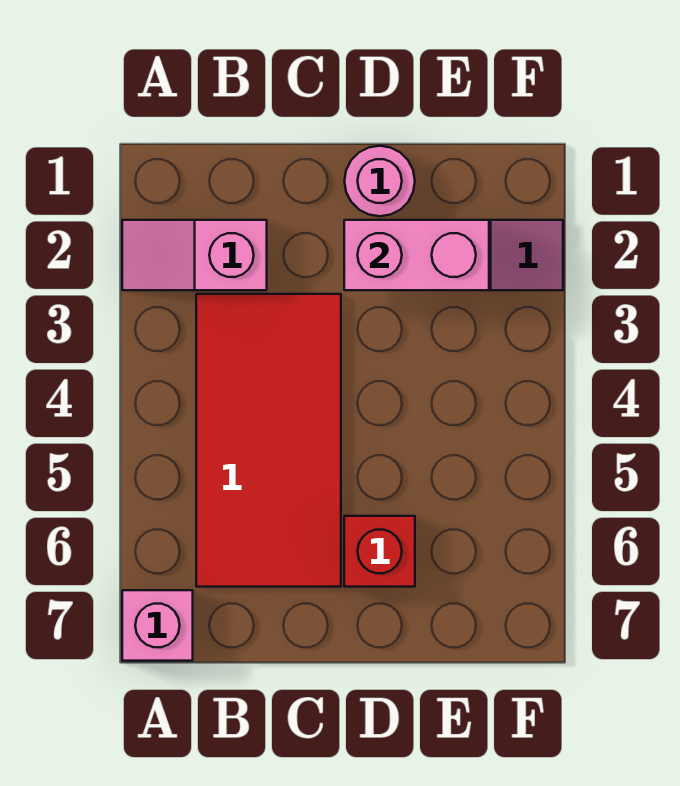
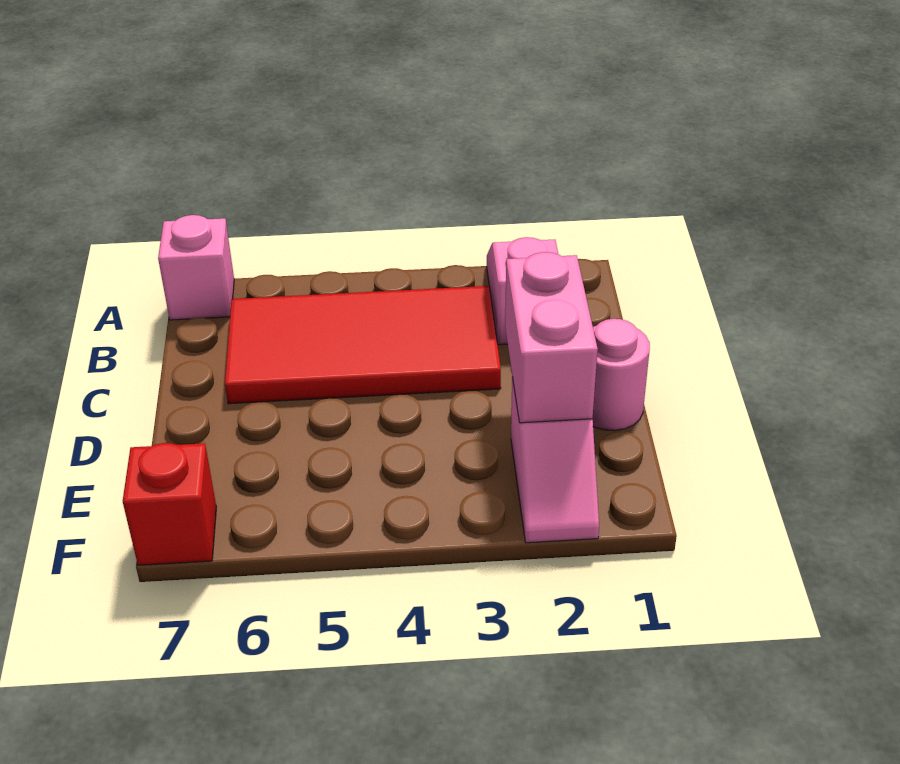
red 1x1 brick [344,516,415,587] -> red 1x1 brick moved to [123,443,216,565]

